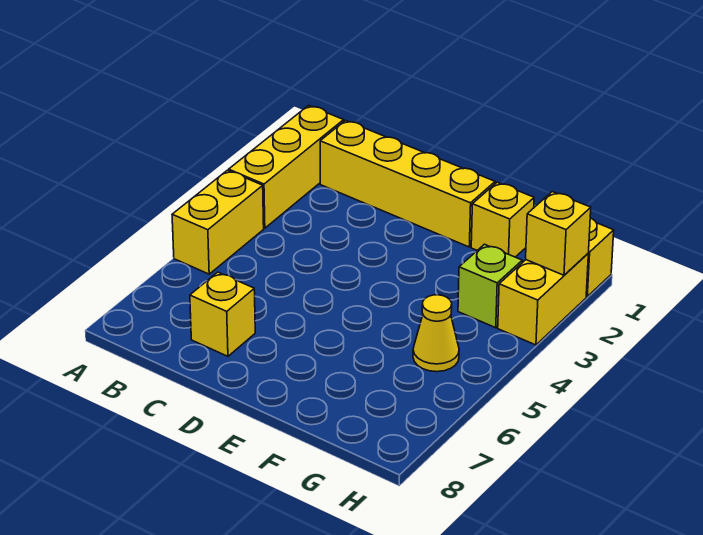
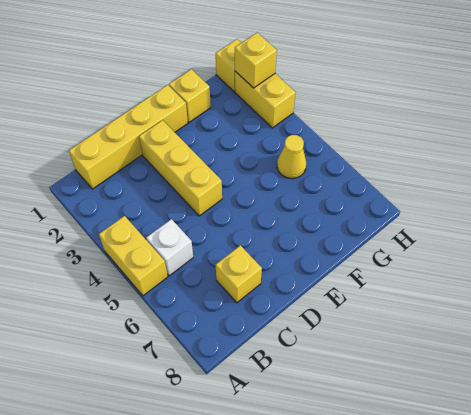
yellow 1x3 brick [229,105,344,228] -> yellow 1x3 brick moved to [139,120,222,216]
none -> white 1x1 brick [146,219,193,276]
lime 1x1 brick [458,244,522,328] -> none

